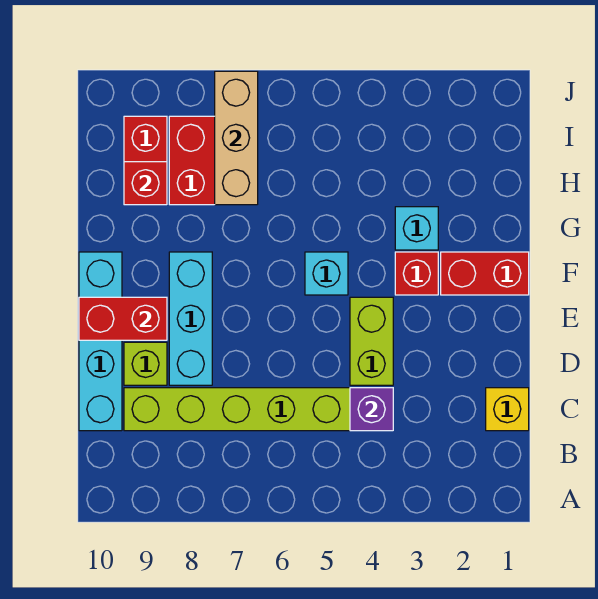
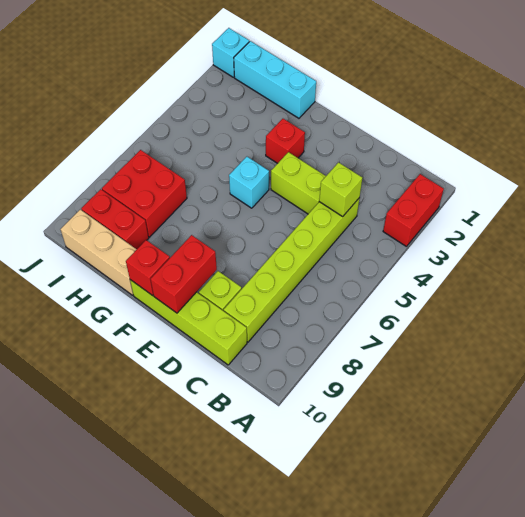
yellow 1x1 brick [486,388,529,431] -> none
purple 1x1 brick [350,388,393,431] -> lime 1x1 brick [319,162,363,217]
cyan 1x4 brick [79,252,122,431] -> lime 1x4 brick [130,280,247,365]
cyan 1x3 brick [169,252,212,385] -> cyan 1x3 brick moved to [234,41,316,118]
red 1x2 brick [441,252,529,295] -> red 1x2 brick moved to [383,174,444,247]
cyan 1x1 brick [395,207,438,250] -> cyan 1x1 brick moved to [212,28,249,77]
tan 1x3 brick [215,71,258,205] -> tan 1x3 brick moved to [61,210,137,295]
red 1x1 brick [124,162,167,205] -> red 1x1 brick moved to [126,240,170,296]

